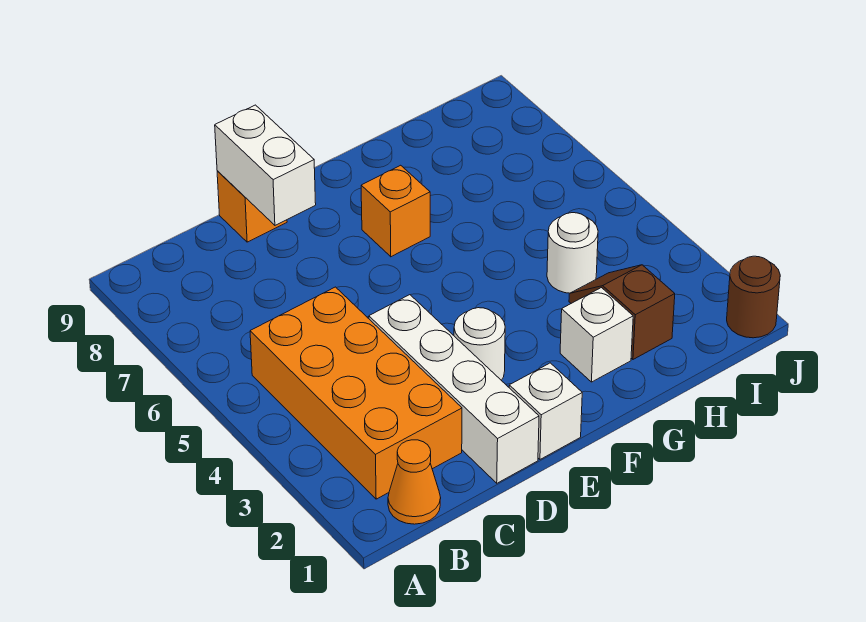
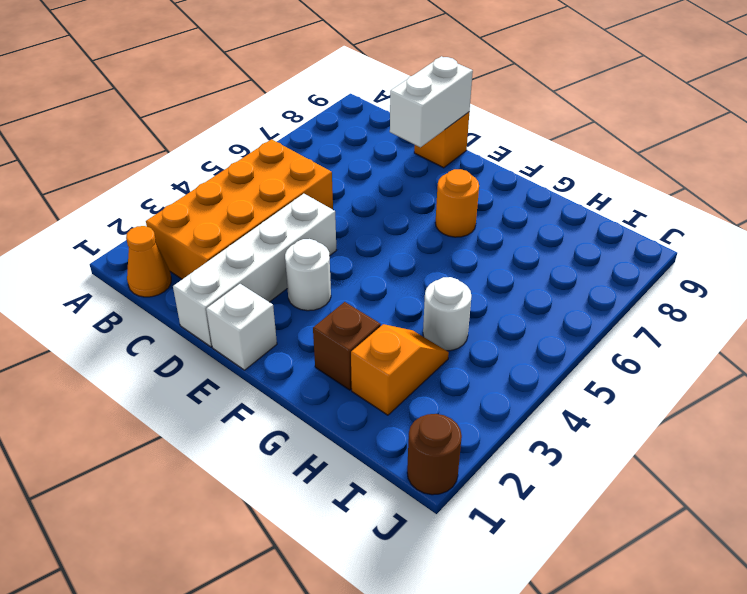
orange 1x1 brick [361,165,430,257] -> orange 1x1 round brick [435,169,479,237]
white 1x1 brick [560,288,633,382] -> brown 1x1 brick [313,302,381,390]
brown 1x2 slope [569,265,675,359] -> orange 1x2 slope [351,324,449,415]

